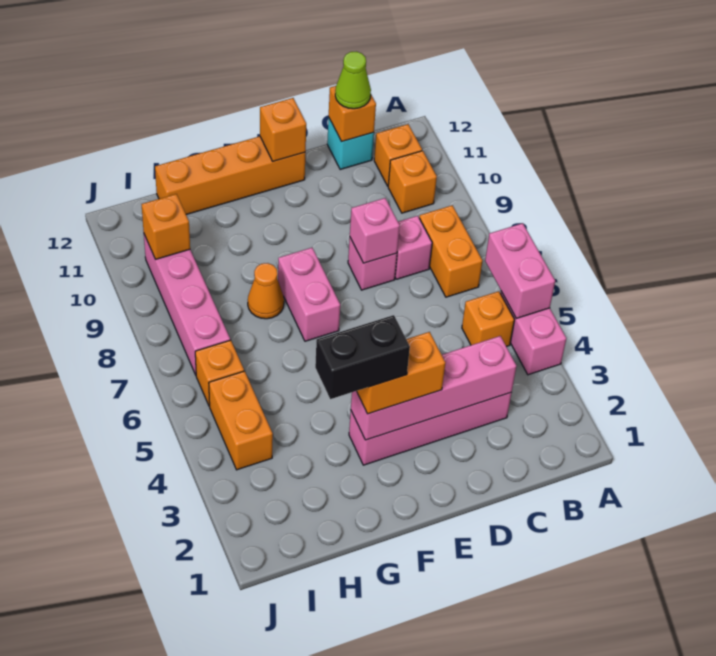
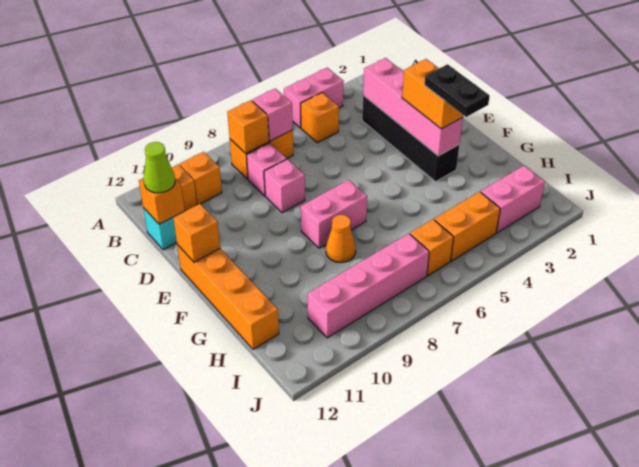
pink 1x2 brick [485,223,555,318] -> pink 1x2 brick moved to [481,166,545,233]
pink 1x4 brick [349,392,512,465] -> black 1x4 brick [362,95,459,182]
pink 1x1 brick [350,198,400,263] -> pink 1x1 brick moved to [252,88,293,141]
black 1x2 brick [315,315,410,399] -> black 1x2 plate [425,64,490,117]
orange 1x1 brick [142,194,190,259] -> orange 1x1 brick moved to [227,100,269,153]

